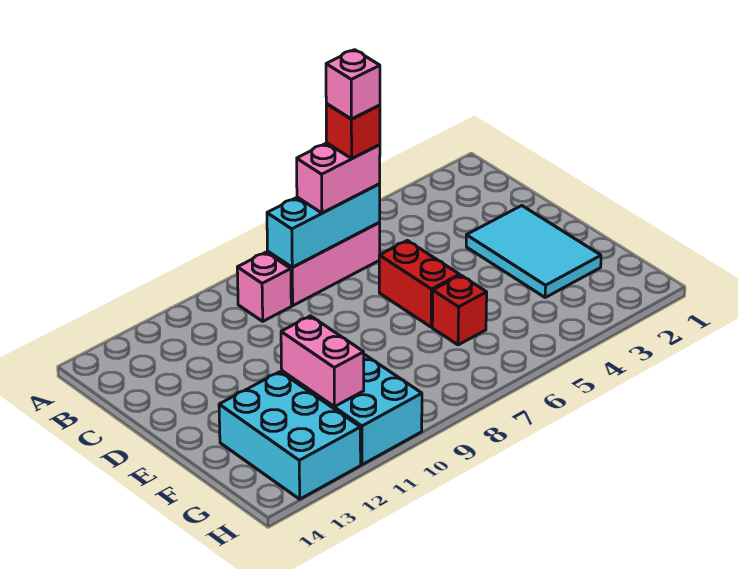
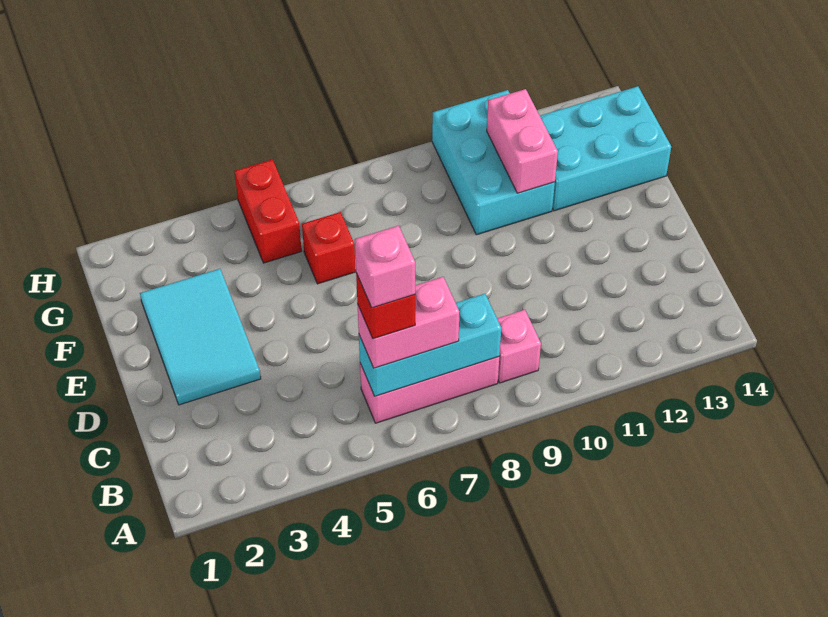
red 1x2 brick [379,240,460,327] -> red 1x2 brick moved to [235,160,302,263]
cyan 2x3 brick [219,372,361,499] -> cyan 2x3 brick turned to [540,86,671,211]

